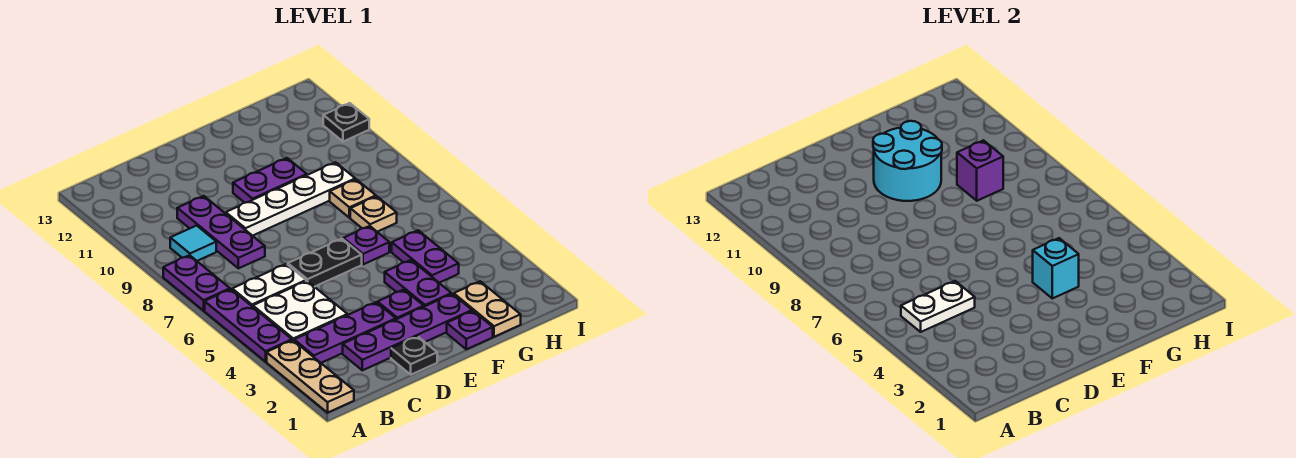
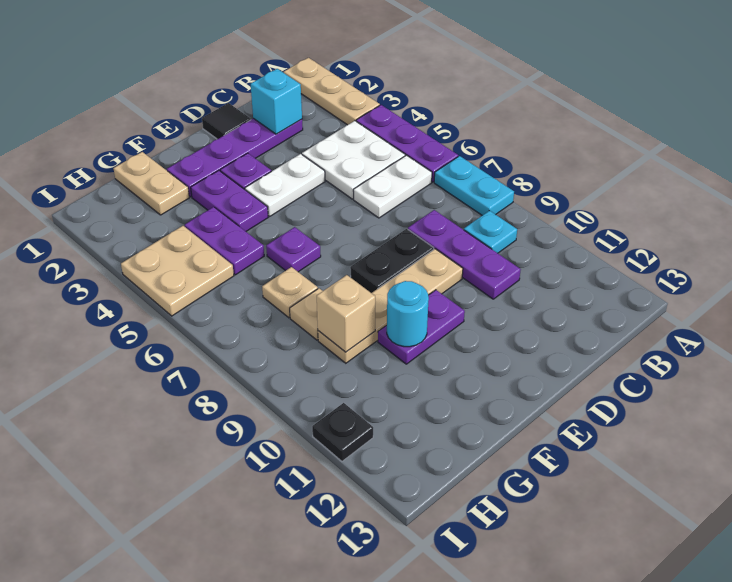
purple 1x2 plate [163,255,230,311] -> cyan 1x2 plate [434,156,514,215]
purple 1x3 plate [294,302,396,363] -> none
white 1x2 plate [901,281,975,332] -> white 1x2 plate moved to [245,154,325,216]
cyan 1x1 tile [170,226,216,261] -> cyan 1x1 plate [464,211,517,253]
black 1x1 plate [391,336,437,375] -> black 1x1 tile [202,103,251,139]
black 1x2 plate [288,239,362,287] -> black 1x2 plate moved to [350,229,434,293]
white 1x4 plate [226,162,355,236] -> tan 1x4 plate [318,249,463,363]
cyan 2x2 round brick [873,121,942,201] -> cyan 1x1 round brick [387,281,429,347]
purple 1x1 plate [447,311,493,349] -> none
cyan 1x1 brick [1033,238,1079,298] -> cyan 1x1 brick moved to [251,69,302,134]
purple 1x1 brick [957,140,1003,201] -> tan 1x1 brick [317,275,375,352]
none -> tan 2x2 plate [121,226,234,316]

